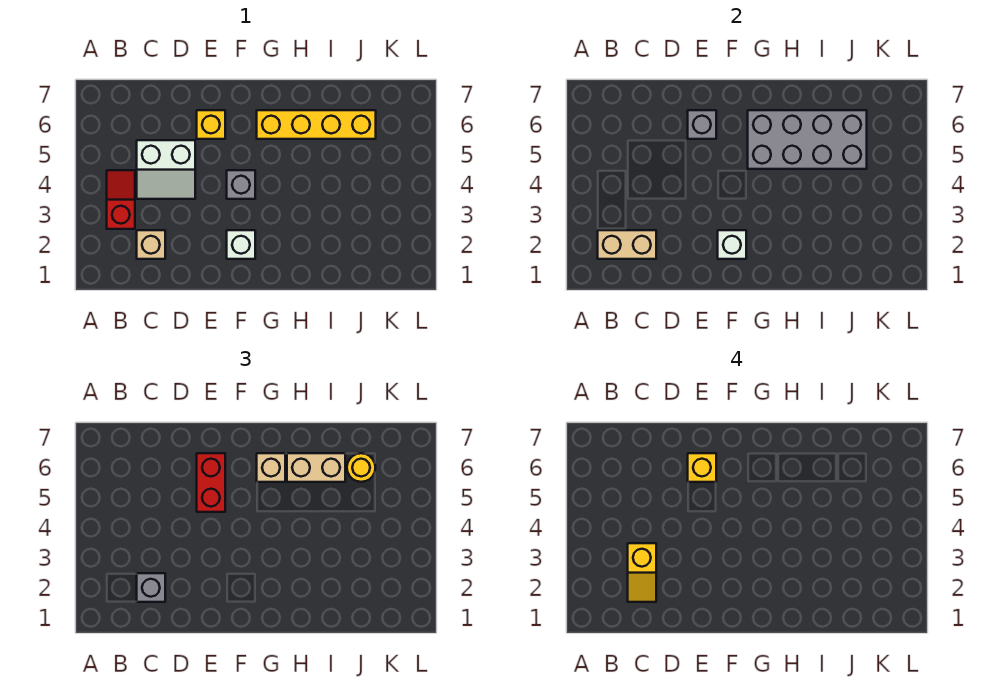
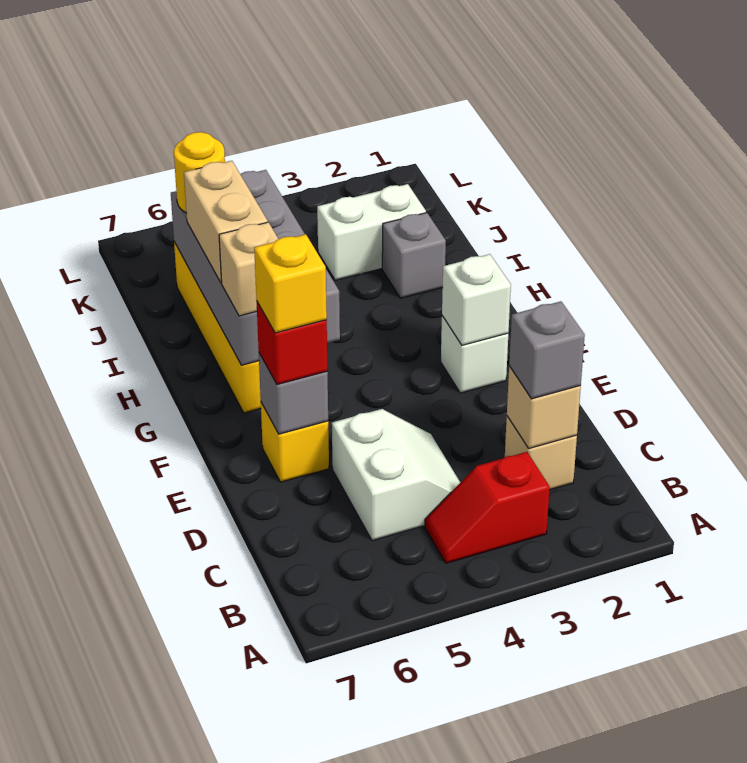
tan 1x2 brick [598,230,656,259] -> tan 1x1 brick [507,366,581,448]
yellow 1x2 slope [628,543,656,602] -> none
red 1x2 brick [197,453,225,512] -> red 1x1 brick [257,302,328,385]
grey 1x1 brick [227,170,255,199] -> grey 1x1 brick moved to [382,213,446,298]
none -> white 1x2 brick [317,184,426,280]

